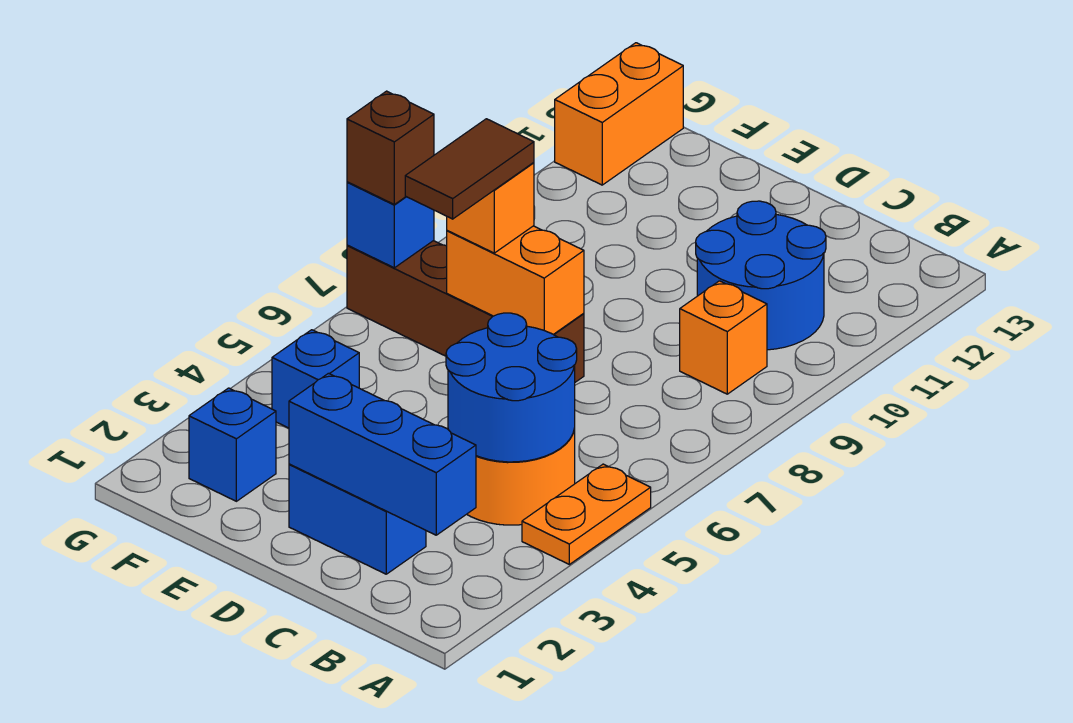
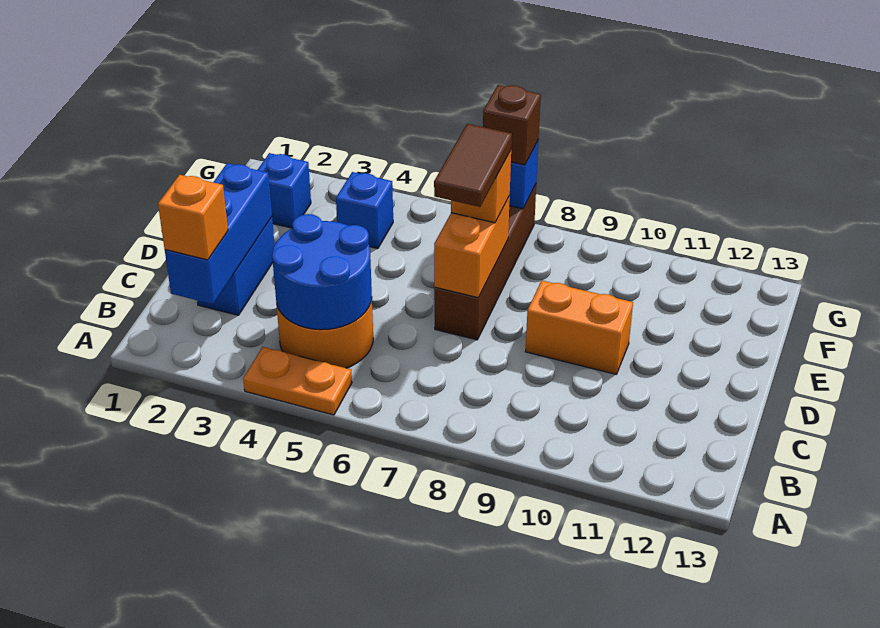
orange 1x1 brick [680,281,767,394] -> orange 1x1 brick moved to [158,175,228,260]
blue 2x2 round brick [696,201,826,350] -> none
brown 1x2 tile [405,119,534,219] -> brown 1x2 tile turned to [434,124,512,207]
orange 1x2 brick [555,43,683,185] -> orange 1x2 brick moved to [525,281,633,374]

